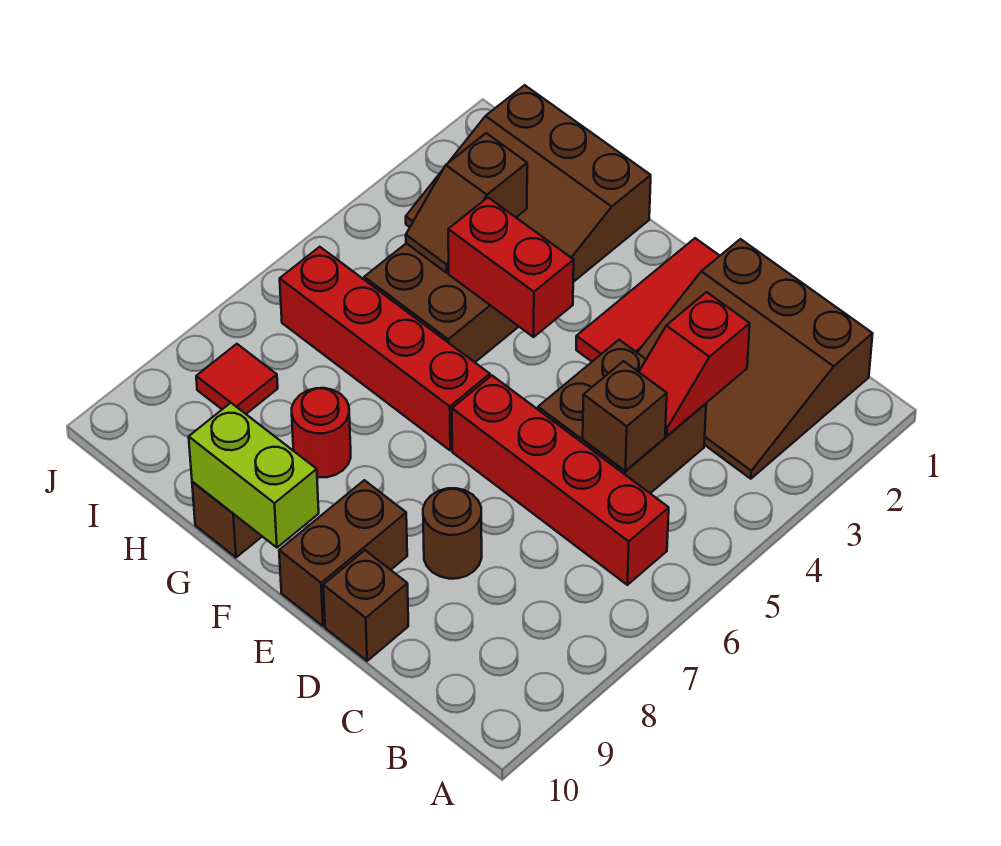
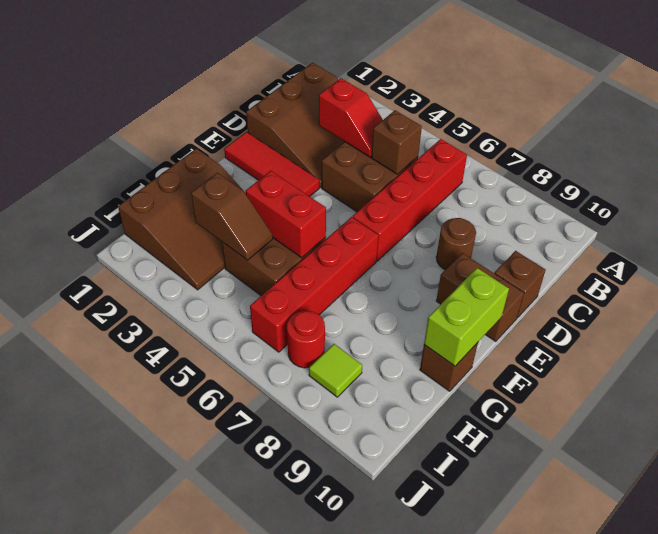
red 1x2 brick [448,198,574,337] -> red 1x2 brick turned to [246,171,326,258]
red 1x1 round brick [292,388,351,478] -> red 1x1 round brick moved to [287,311,325,368]
red 1x1 tile [196,344,278,414] -> lime 1x1 tile [309,344,362,397]

